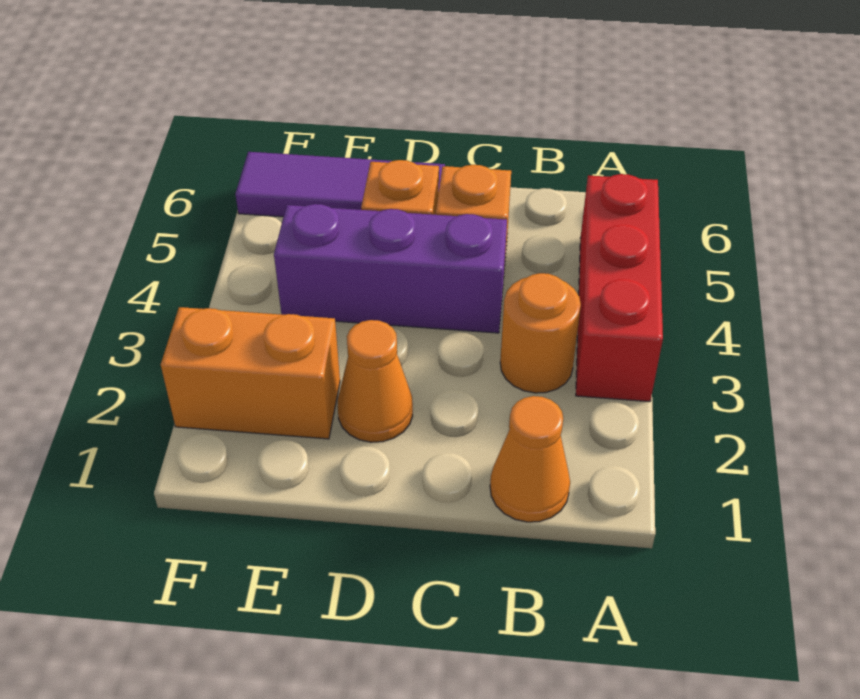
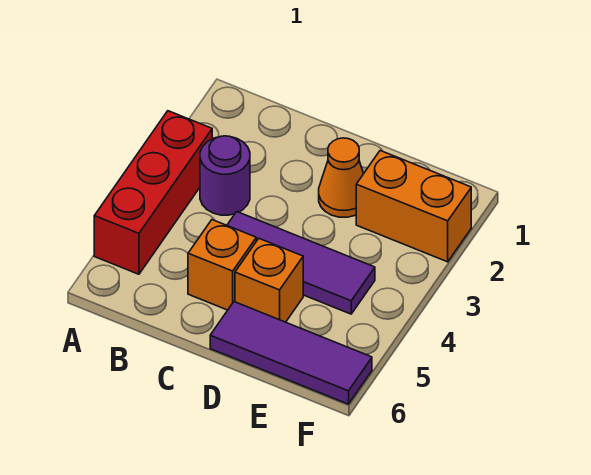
orange 1x1 cone [490,396,570,522] -> none
orange 1x1 round brick [500,273,581,393] -> purple 1x1 round brick [200,136,250,215]
purple 1x3 brick [274,204,507,333] -> purple 1x3 tile [227,212,375,314]

